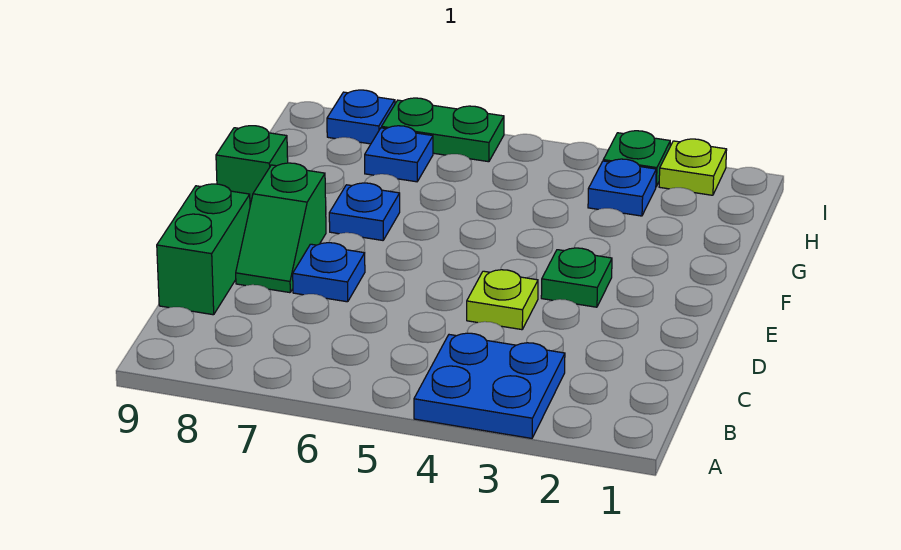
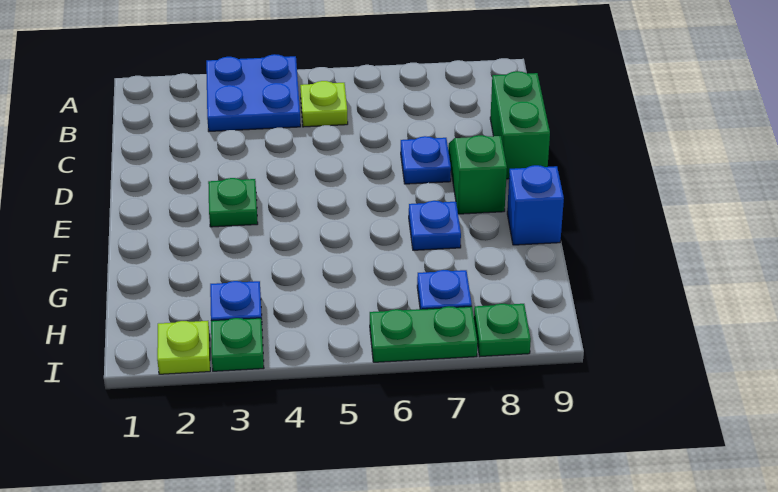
lime 1x1 plate [467,270,538,330] -> lime 1x1 plate moved to [300,81,348,127]
green 1x1 brick [216,126,288,205] -> blue 1x1 brick [507,165,564,245]
blue 1x1 plate [327,90,395,144] -> green 1x1 plate [474,304,531,356]

